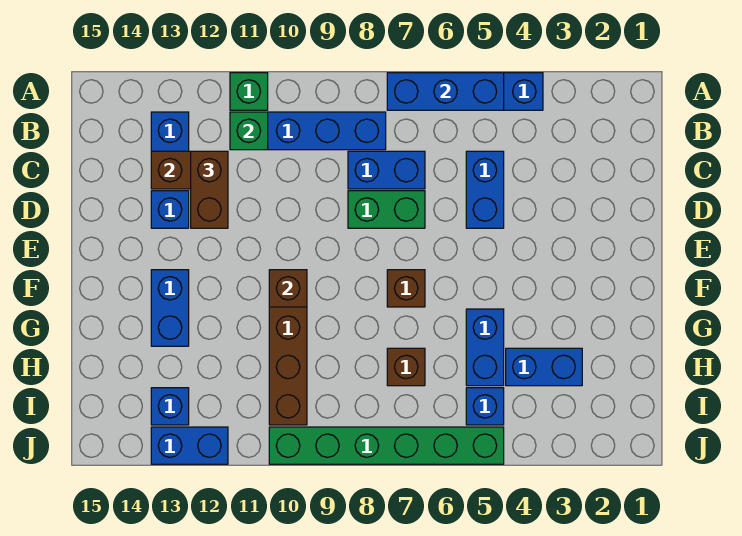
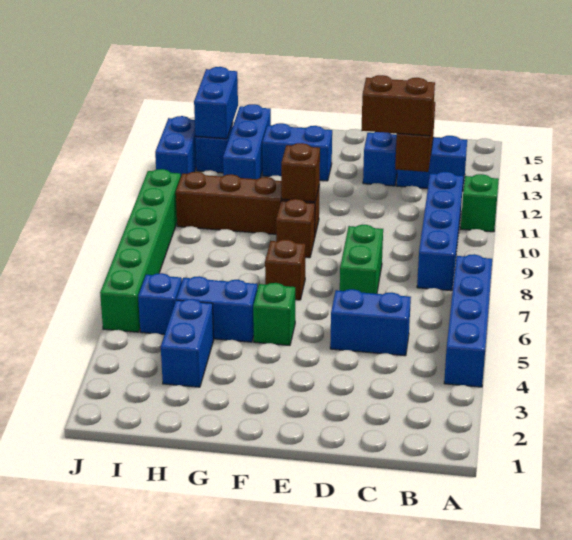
blue 1x3 brick [387,73,504,110] -> blue 1x3 brick moved to [223,104,271,179]
green 1x1 brick [230,112,268,150] -> green 1x1 brick moved to [253,283,295,345]
blue 1x2 brick [348,151,425,189] -> blue 1x2 brick moved to [194,67,238,139]
brown 1x1 brick [387,348,425,386] -> brown 1x1 brick moved to [276,199,315,258]

